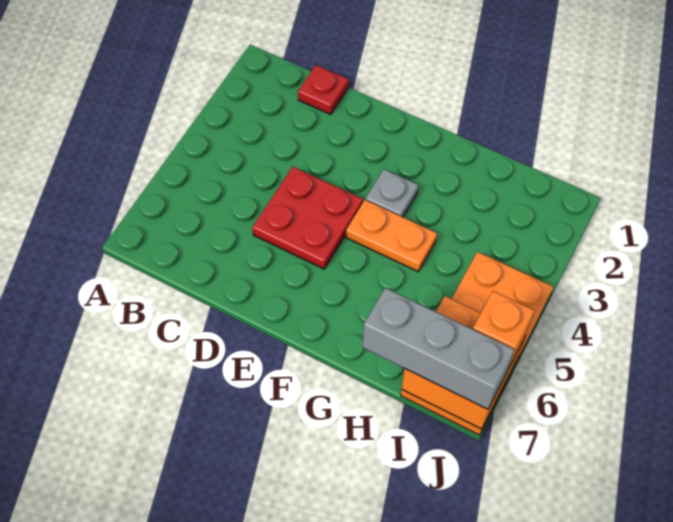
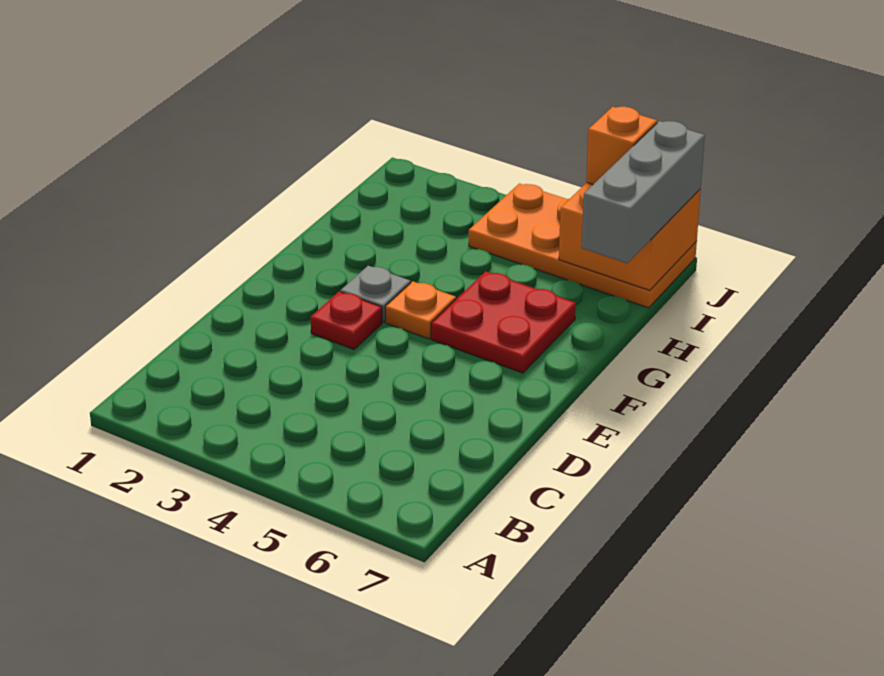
red 1x1 plate [298,65,348,114] -> red 1x1 plate moved to [311,292,382,349]
red 2x2 plate [252,167,363,269] -> red 2x2 plate moved to [431,271,576,373]
orange 1x2 plate [346,200,437,272] -> orange 1x1 plate [385,281,456,339]

